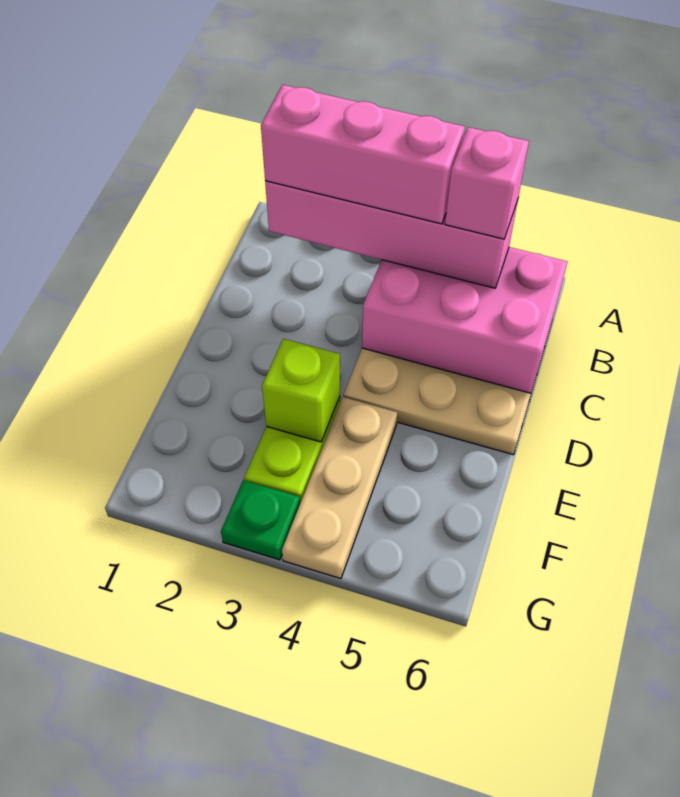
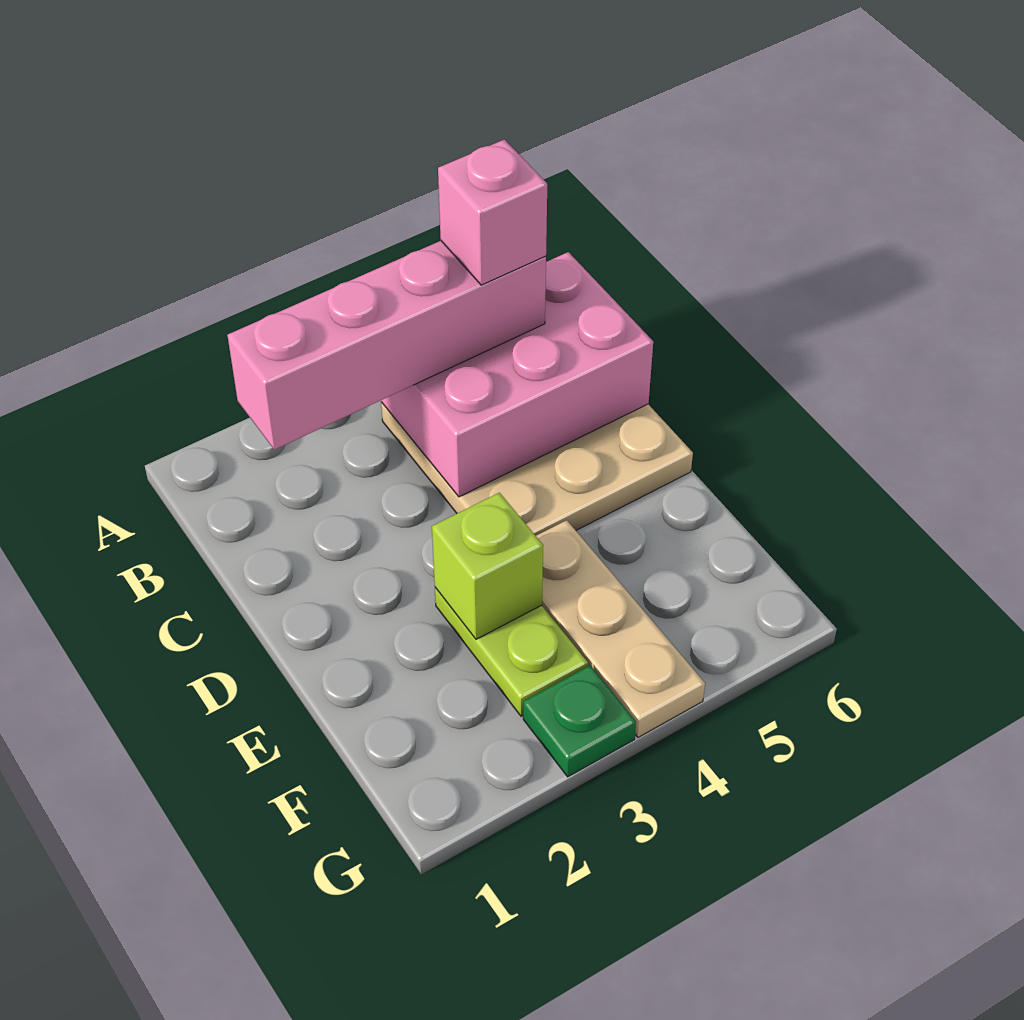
pink 1x3 brick [261,85,465,224] -> none

